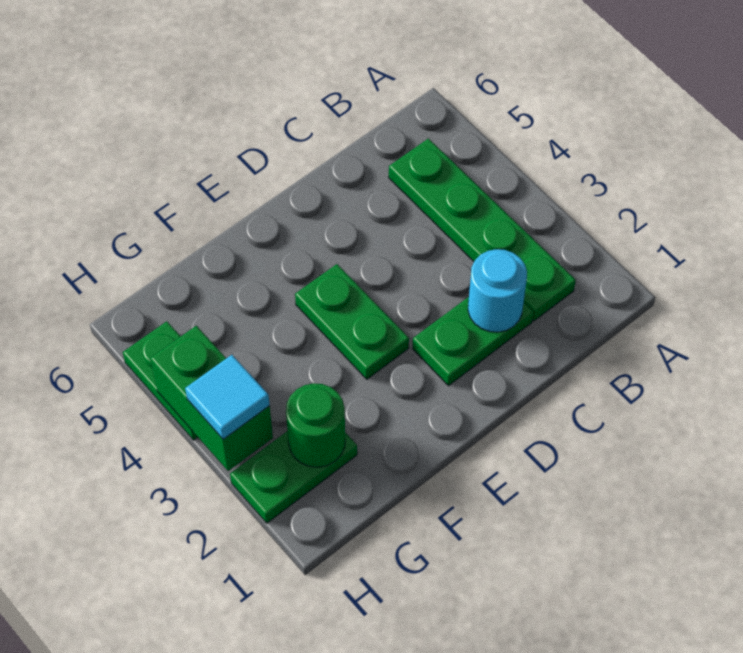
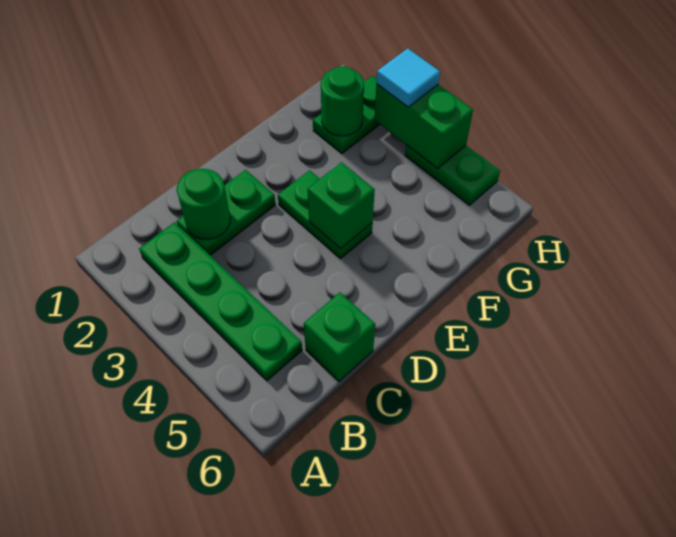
cyan 1x1 round brick [468,249,527,332] -> green 1x1 round brick [177,169,230,239]
none -> green 1x1 brick [304,292,375,382]
none -> green 1x1 brick [308,162,375,249]

